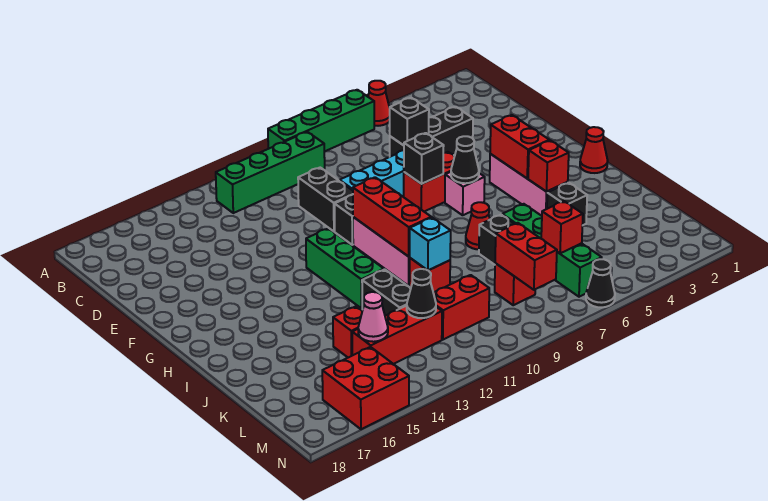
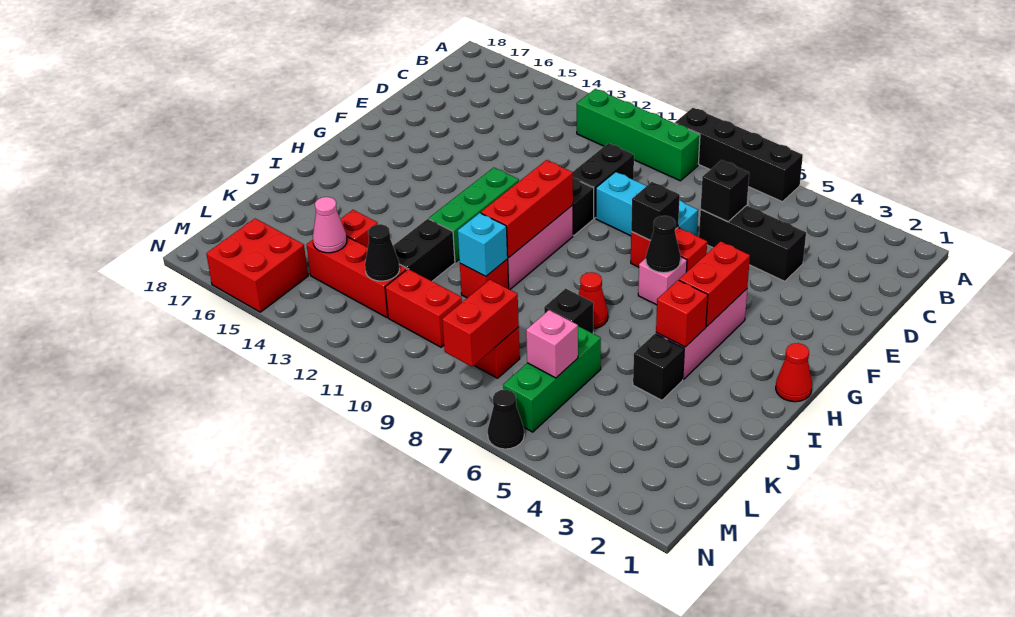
red 1x1 cone [368,81,390,126] -> none
green 1x4 brick [268,90,374,152] -> black 1x4 brick [675,108,803,202]
green 1x4 brick [502,204,602,297] -> green 1x3 brick [503,326,601,432]
red 1x1 brick [541,201,583,253] -> pink 1x1 brick [526,310,578,378]

